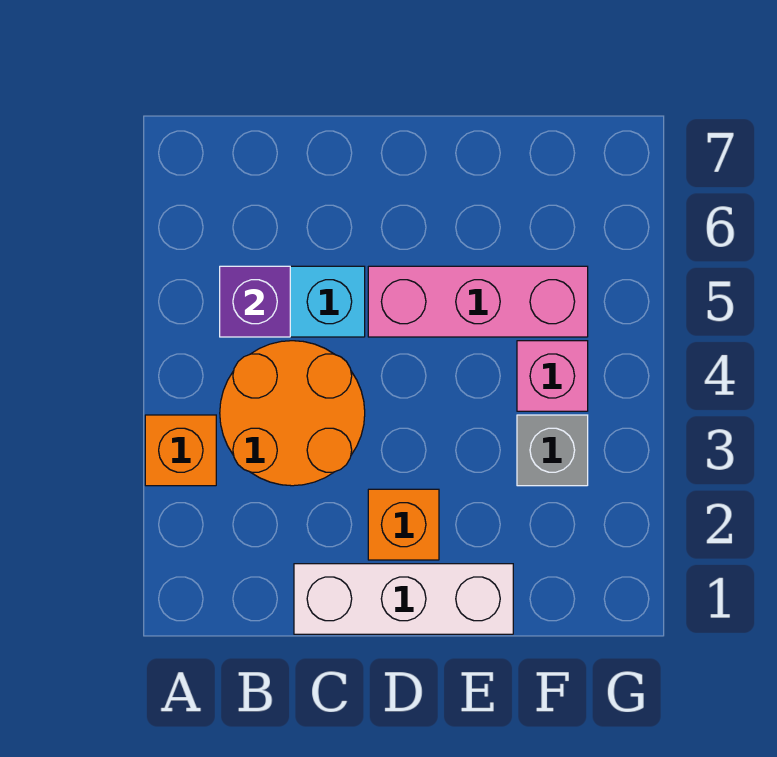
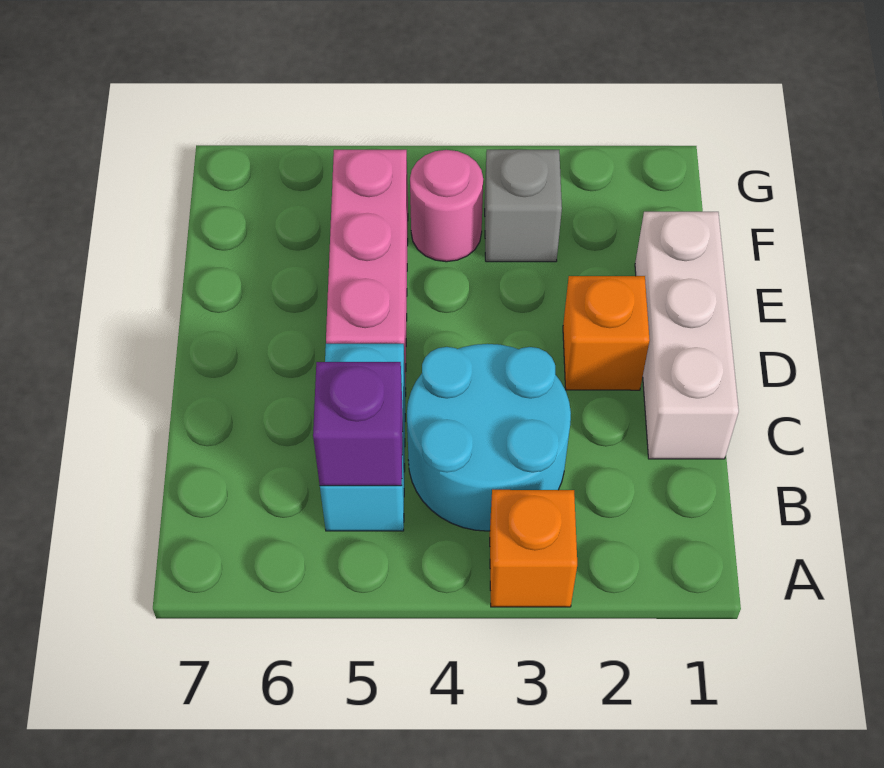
orange 2x2 round brick [220,341,365,486] -> cyan 2x2 round brick [407,344,571,531]
pink 1x1 brick [517,341,588,411] -> pink 1x1 round brick [410,150,483,262]

